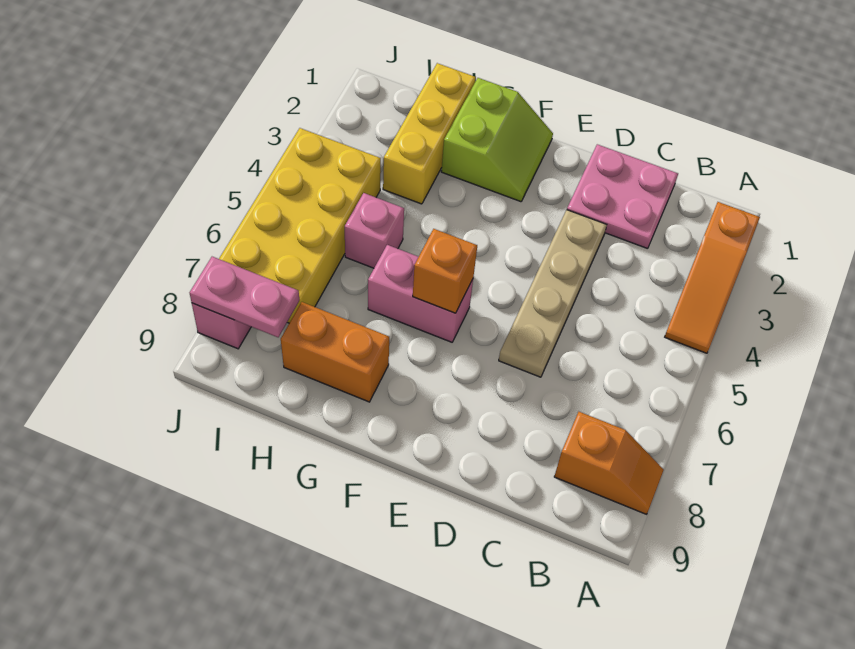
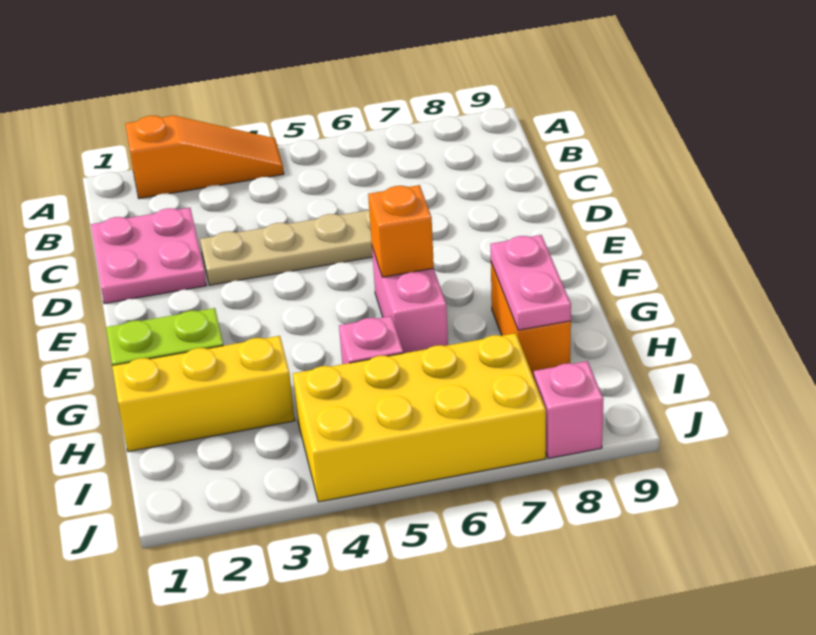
orange 1x2 slope [554,412,664,514] -> none
pink 1x2 plate [190,257,299,337] -> pink 1x2 plate moved to [490,235,571,330]

